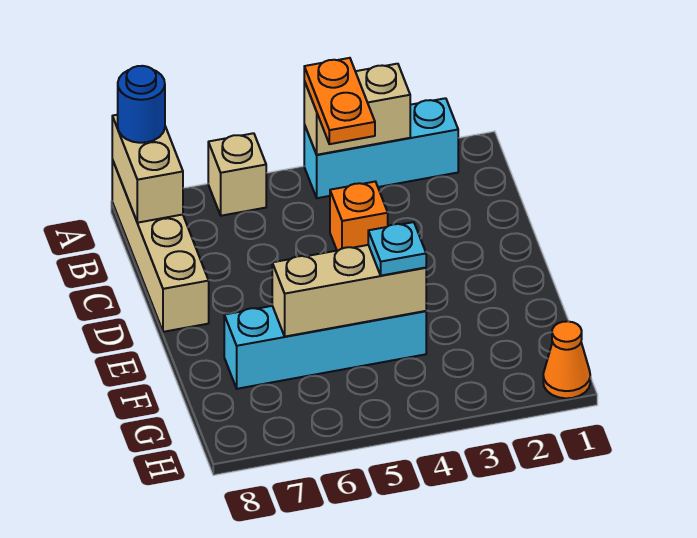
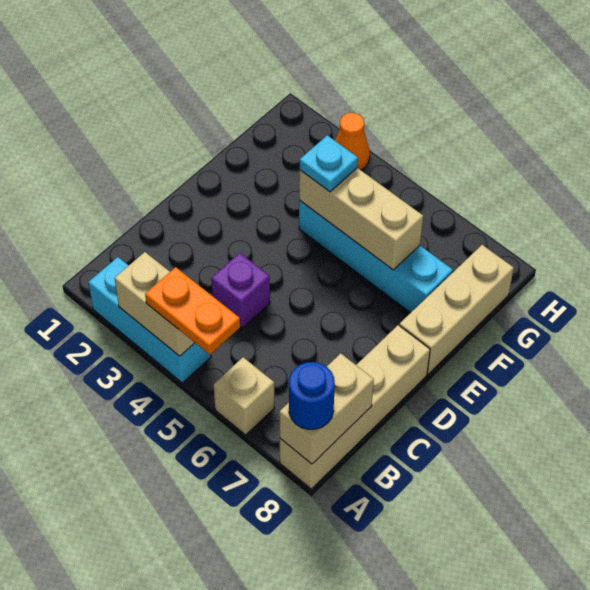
orange 1x2 plate [304,58,375,144] -> orange 1x2 plate turned to [145,267,240,354]
orange 1x1 brick [330,182,388,251] -> purple 1x1 brick [211,253,270,328]
none -> tan 1x3 brick [399,245,514,374]
orange 1x1 cone [543,321,590,398] -> orange 1x1 cone moved to [335,113,370,170]

